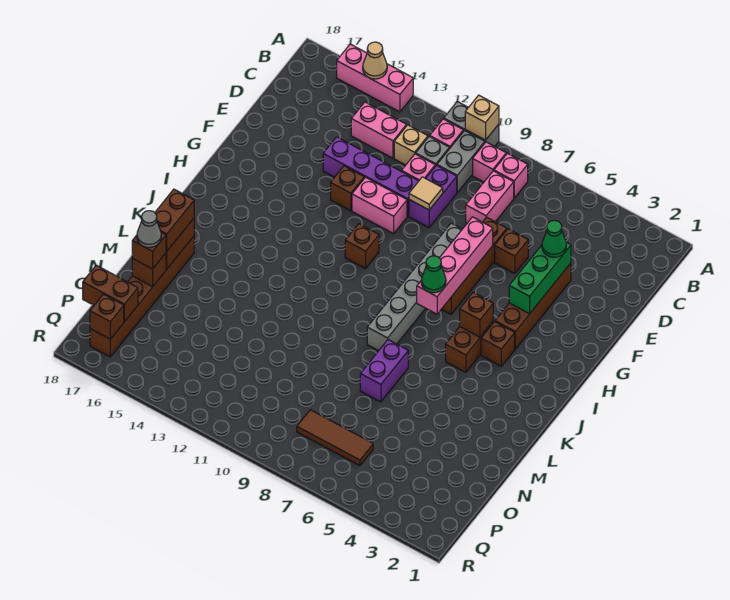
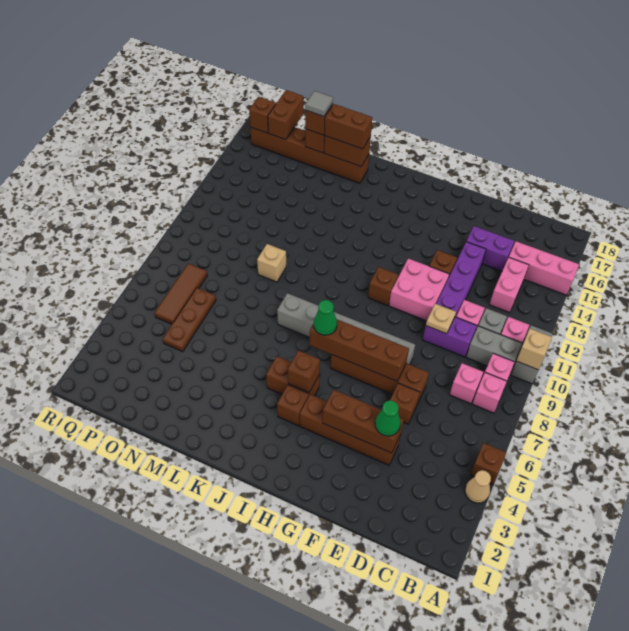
none -> brown 1x1 brick [471,443,506,485]
pink 1x3 brick [337,44,413,112] -> pink 1x3 brick turned to [509,241,579,295]
tan 1x1 cone [363,42,387,79] -> tan 1x1 cone moved to [465,470,491,503]
pink 1x2 brick [466,171,514,223] -> pink 1x1 brick [450,363,483,404]
tan 1x1 brick [394,125,428,165] -> tan 1x1 brick moved to [257,244,286,282]
green 1x3 brick [509,242,571,314] -> brown 1x3 brick [323,390,404,453]
tan 1x1 tile [409,177,443,210] -> tan 1x1 plate [426,304,456,334]
pink 1x4 brick [417,217,493,314] -> brown 1x4 brick [310,319,409,382]
pink 1x2 brick [352,177,407,234] -> pink 2x2 brick [389,258,449,321]
purple 1x2 brick [360,340,408,402] -> purple 1x2 brick moved to [466,226,514,271]
grey 1x1 cone [137,211,161,247] -> grey 1x1 tile [305,91,333,117]
none -> brown 1x3 plate [163,288,216,352]

